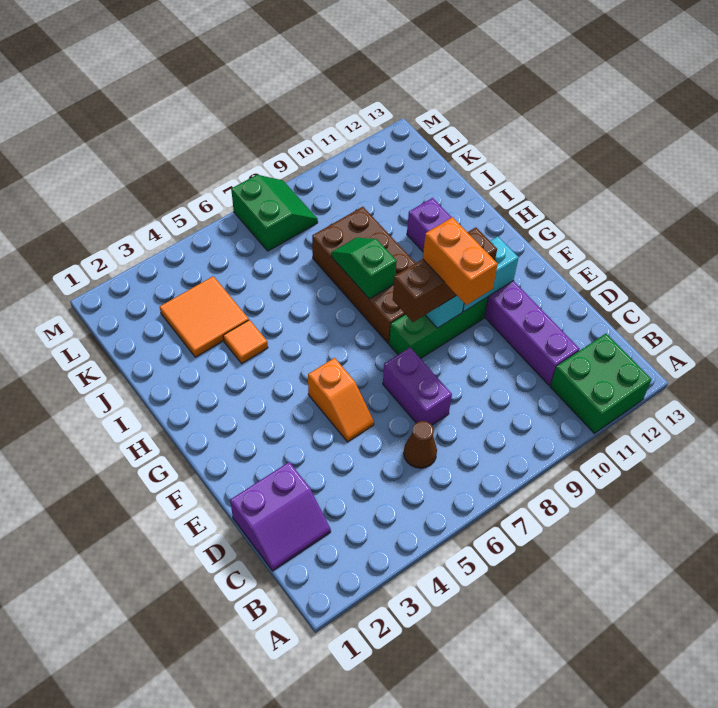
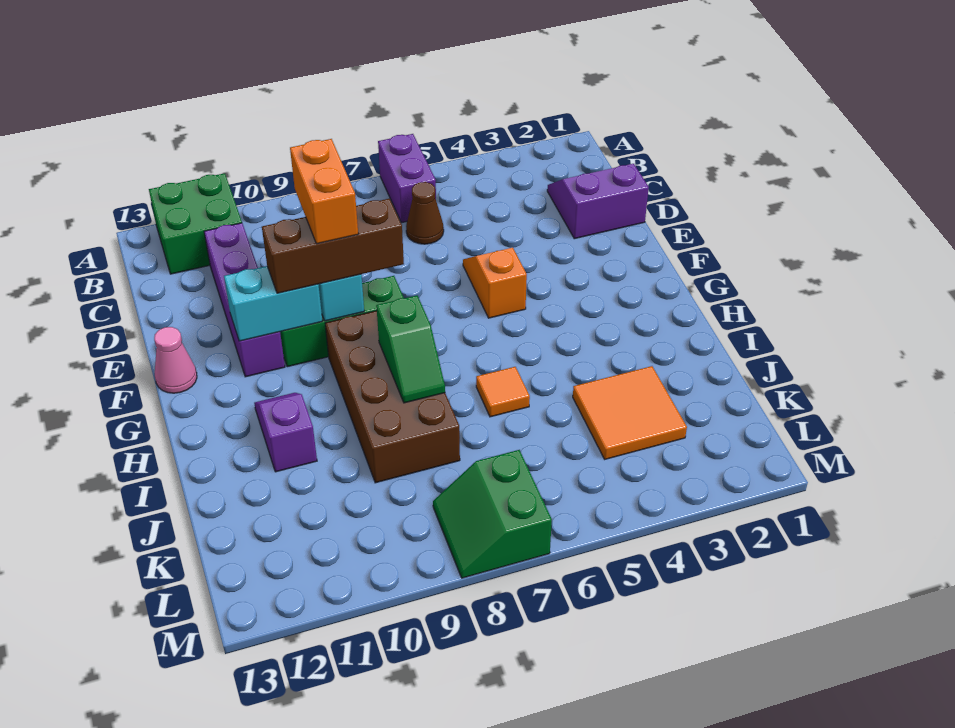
purple 1x2 brick [383,348,452,425] -> purple 1x2 brick moved to [378,134,436,223]
none -> pink 1x1 cone [154,327,197,393]
orange 1x1 tile [223,320,268,363] -> orange 1x1 tile moved to [476,367,530,417]

